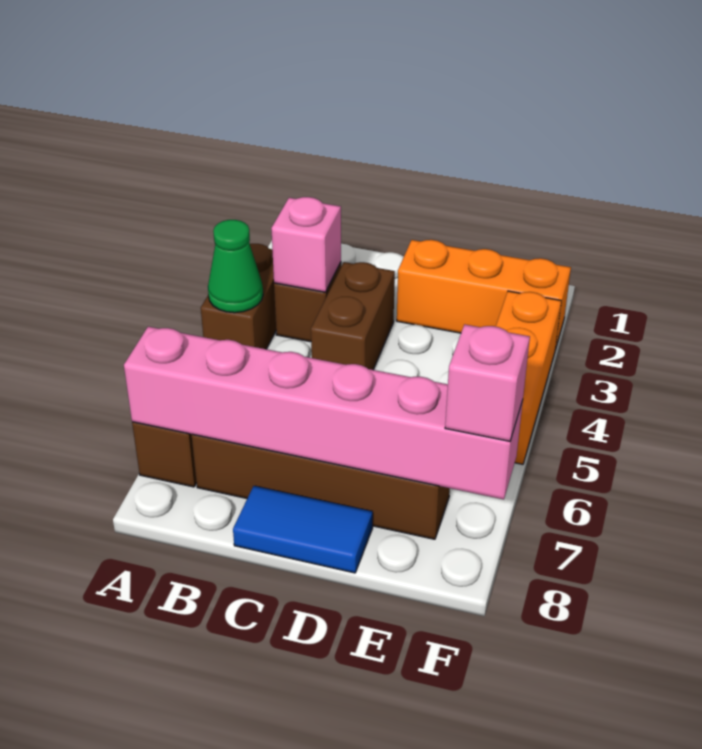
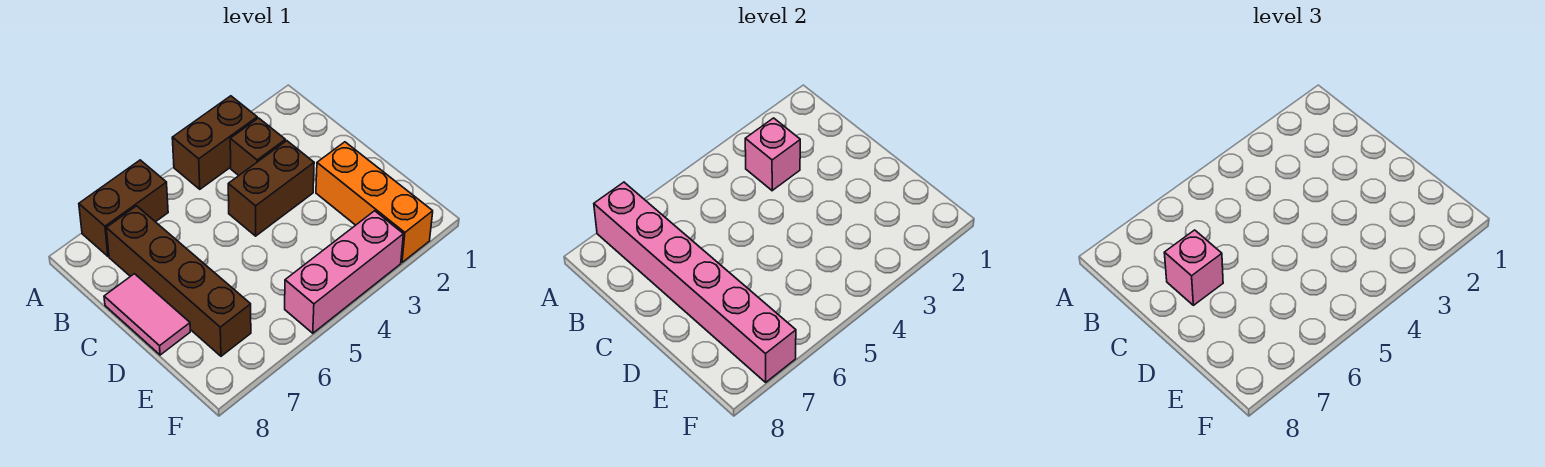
green 1x1 cone [208,220,263,313] -> none
blue 1x2 tile [233,486,373,573] -> pink 1x2 tile [104,274,190,355]
orange 1x3 brick [496,291,561,464] -> pink 1x3 brick [285,211,403,333]
pink 1x1 brick [445,324,530,441] -> pink 1x1 brick moved to [1164,230,1223,305]

